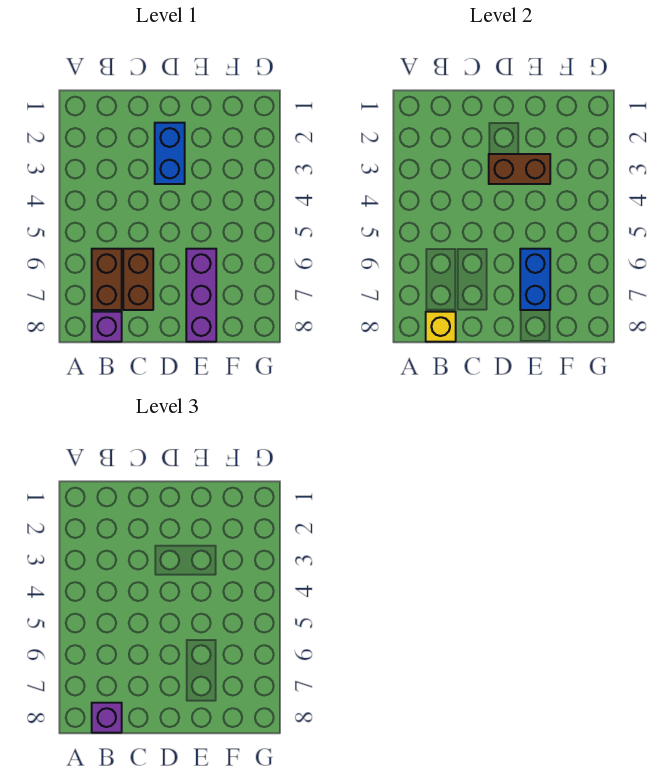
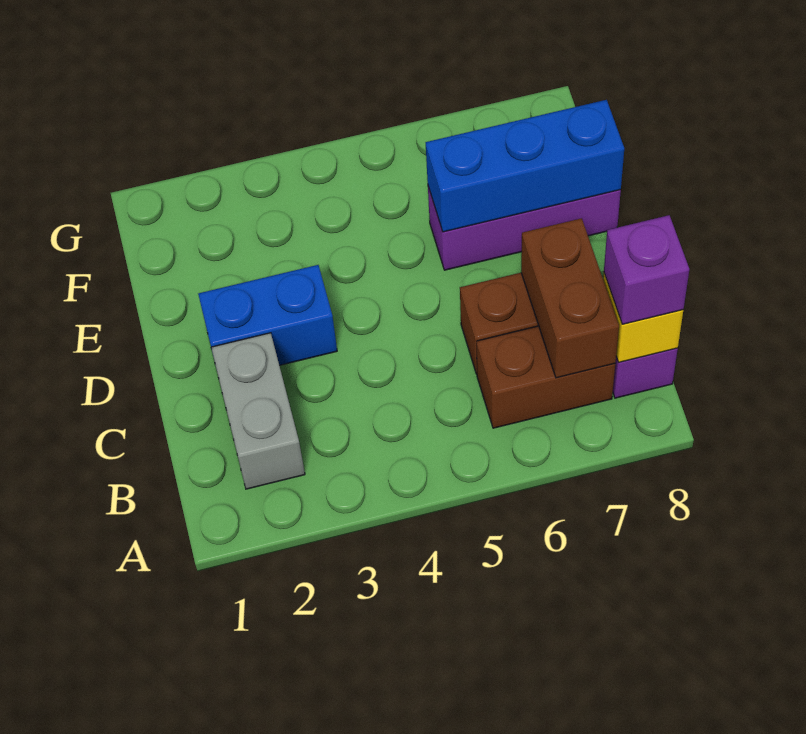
none -> grey 1x2 brick [211,333,305,489]
brown 1x2 brick [489,154,550,184] -> brown 1x2 brick moved to [521,218,619,378]
blue 1x2 brick [520,249,550,310] -> blue 1x3 brick [426,100,624,232]

